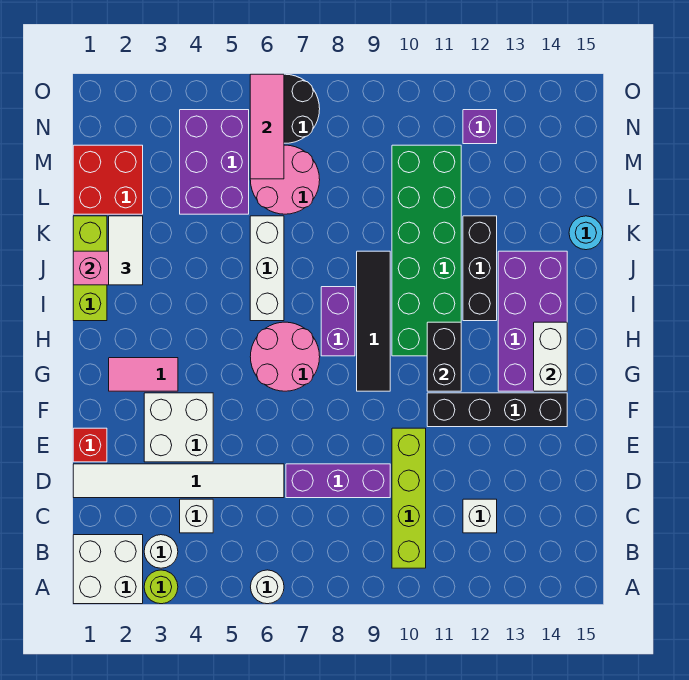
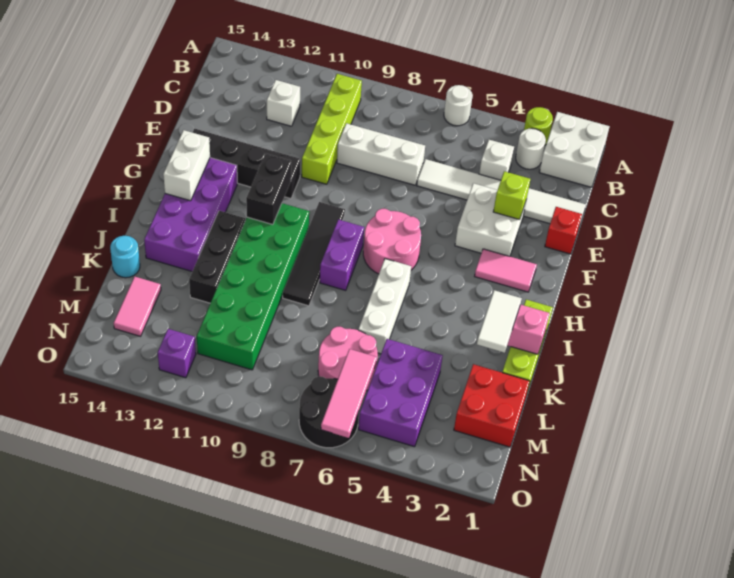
purple 1x3 brick [286,464,390,498] -> white 1x3 brick [337,123,425,185]
none -> lime 1x1 brick [493,171,530,220]
none -> pink 1x2 tile [114,277,161,336]

